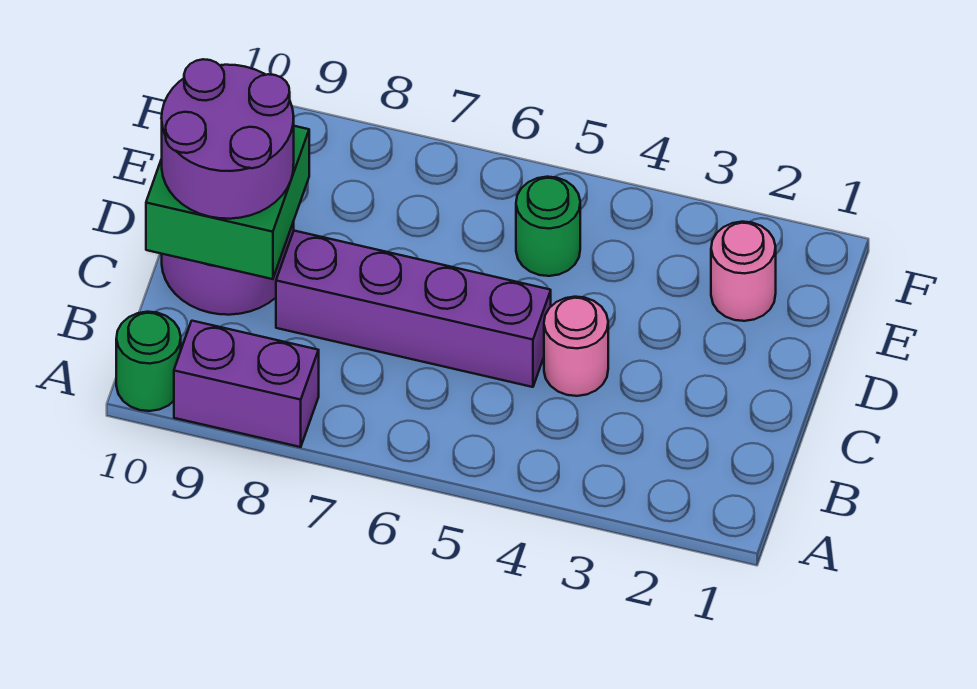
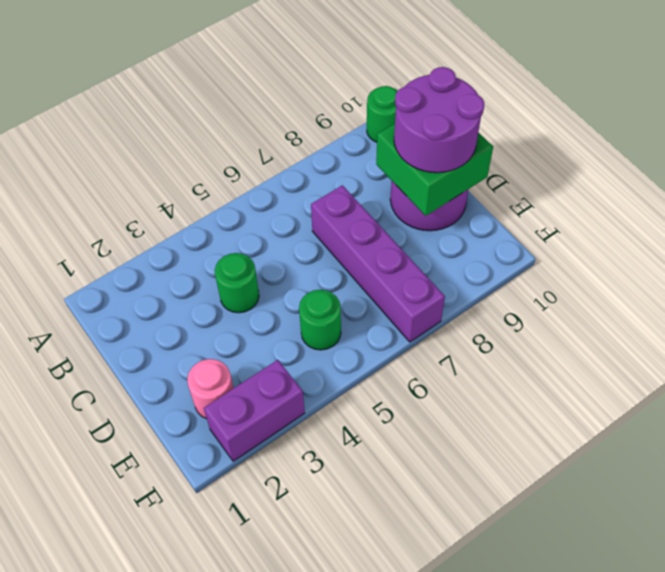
purple 1x2 brick [174,321,319,447] -> purple 1x2 brick moved to [204,360,305,461]
pink 1x1 round brick [544,297,608,396] -> green 1x1 round brick [215,253,259,313]
purple 1x4 brick [276,231,551,387] -> purple 1x4 brick turned to [311,185,445,342]

